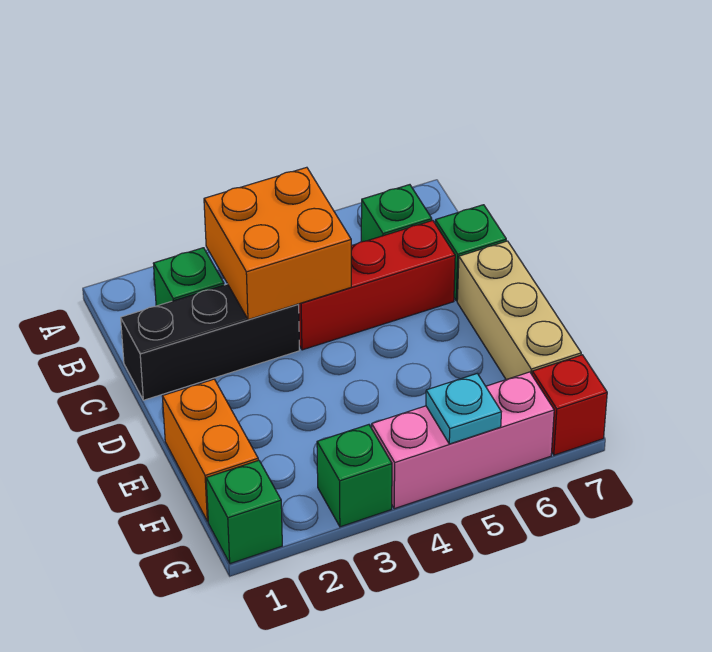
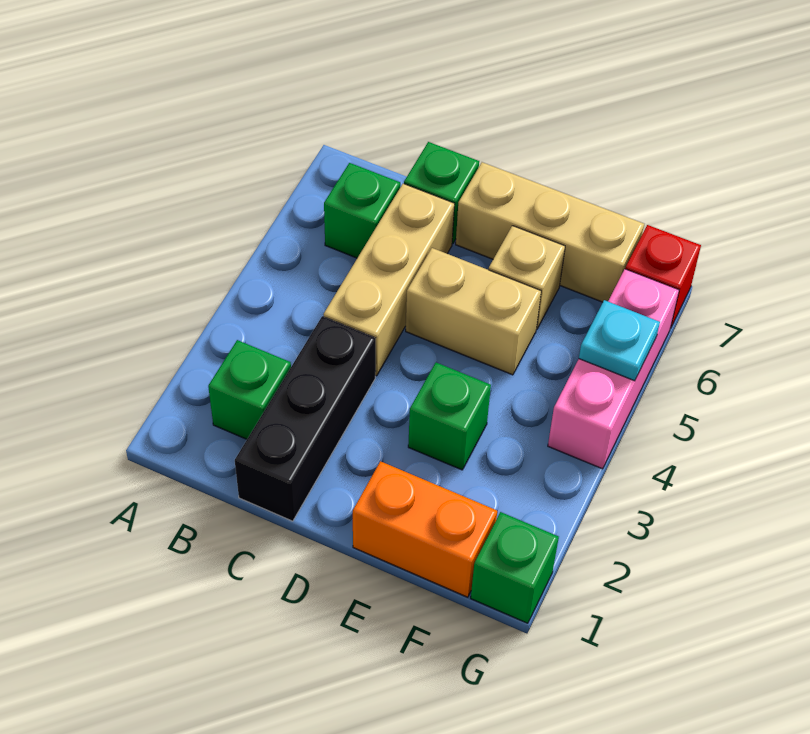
orange 2x2 brick [204,167,351,320] -> none
red 1x3 brick [299,220,455,350] -> tan 1x3 brick [324,184,455,376]
none -> tan 1x2 brick [406,248,541,375]
none -> tan 1x1 brick [489,226,565,329]
green 1x1 brick [317,425,392,527] -> green 1x1 brick moved to [408,363,491,470]

